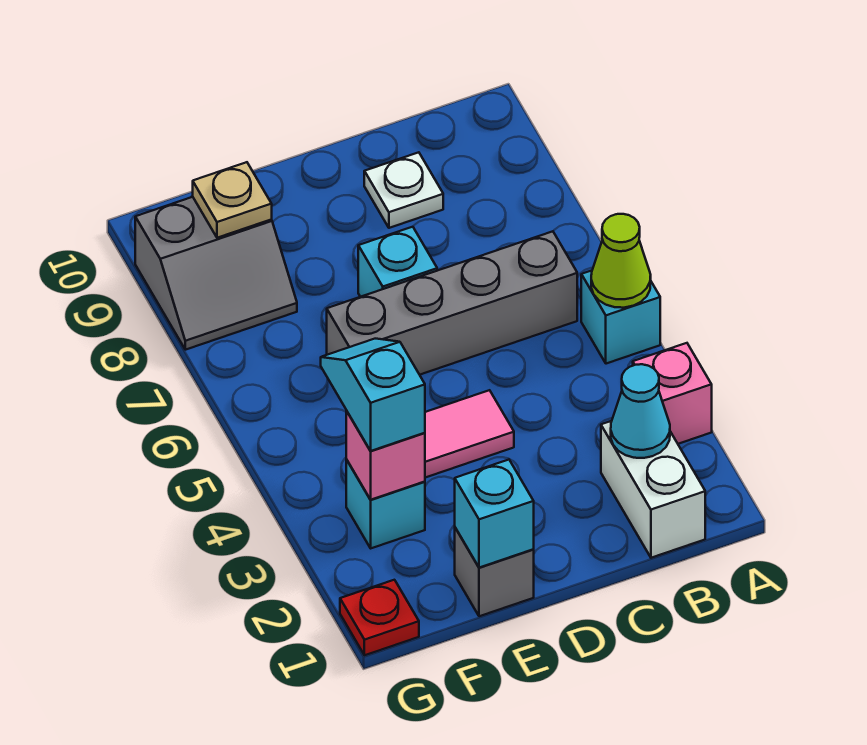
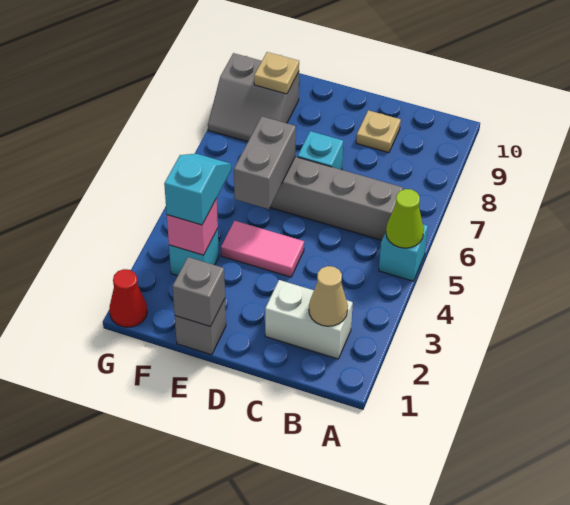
pink 1x1 brick [633,343,712,444] -> none
white 1x2 brick [601,421,705,558] -> white 1x2 brick turned to [265,280,353,359]
cyan 1x1 cone [611,364,670,458] -> tan 1x1 cone [309,266,348,326]
white 1x1 plate [364,152,443,228] -> tan 1x1 plate [356,110,401,153]
cyan 1x1 brick [455,460,534,568] -> grey 1x1 brick [173,257,225,327]
none -> grey 1x2 brick [234,116,296,209]
red 1x1 plate [340,580,419,655] -> red 1x1 cone [110,269,147,327]

